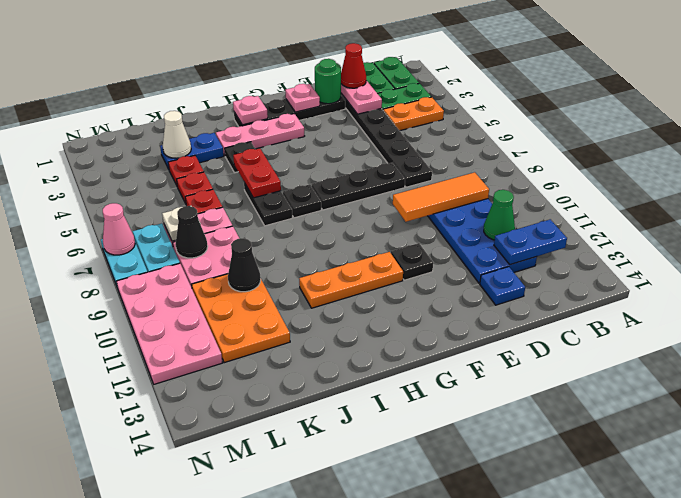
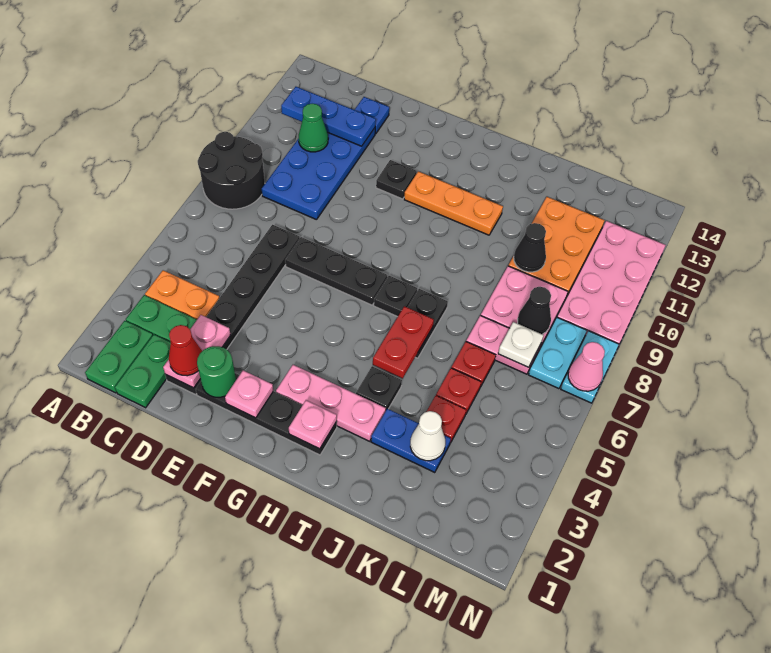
none -> black 2x2 round brick [198,132,265,209]
blue 1x2 plate [494,219,567,265] -> blue 1x3 plate [281,87,376,146]
orange 1x3 tile [393,172,489,222] -> none

